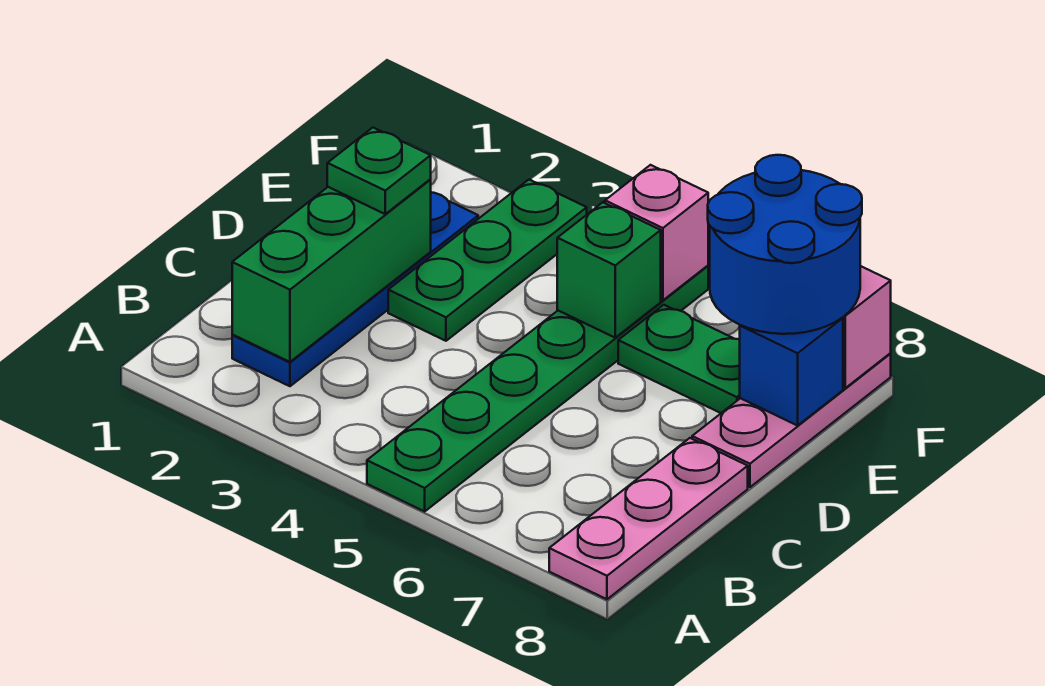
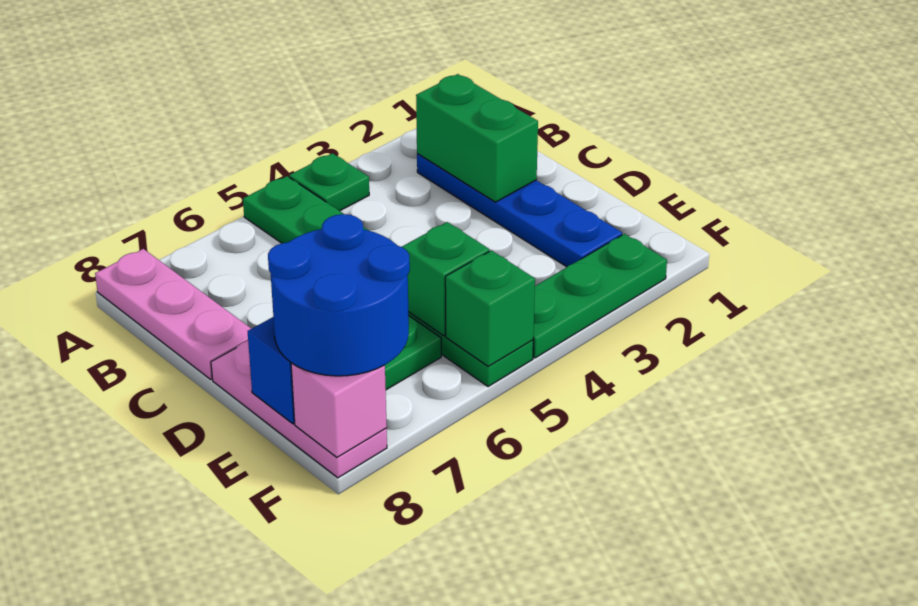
green 1x3 brick [232,180,431,362] -> green 1x2 brick [416,74,538,202]
green 1x1 plate [327,128,431,214] -> green 1x1 plate moved to [289,153,369,211]
green 1x3 plate [388,180,587,341] -> green 1x3 plate turned to [533,234,667,358]
pink 1x1 brick [605,165,708,300] -> green 1x1 brick [445,250,535,366]

